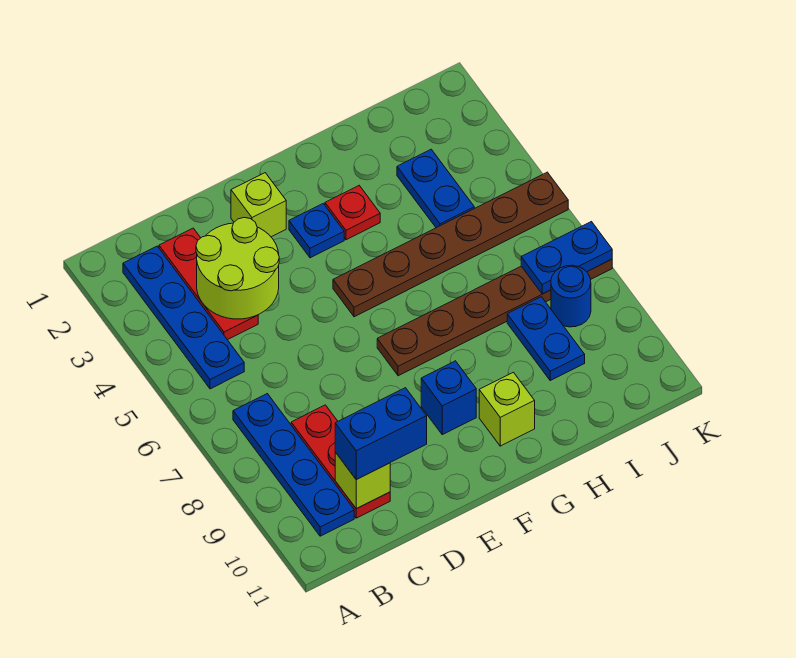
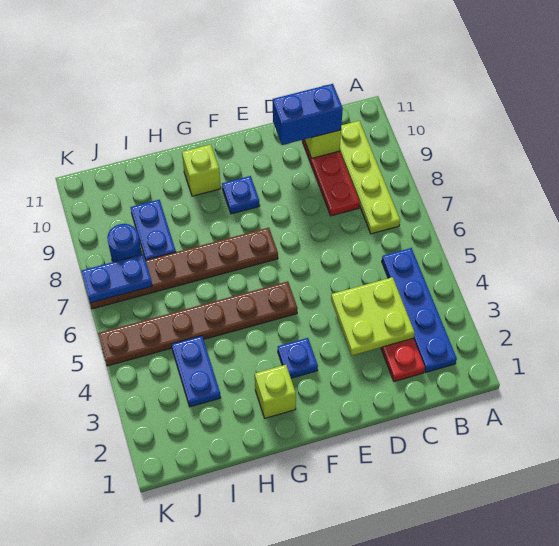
blue 1x4 plate [233,394,354,536] -> lime 1x4 plate [340,121,400,234]
lime 2x2 round brick [196,217,279,319] -> lime 2x2 plate [331,277,415,355]
lime 1x1 brick [231,173,286,237] -> lime 1x1 brick moved to [255,365,296,418]
blue 1x1 brick [421,361,476,435] -> blue 1x1 plate [222,176,260,214]
red 1x1 plate [325,186,380,240] -> none

